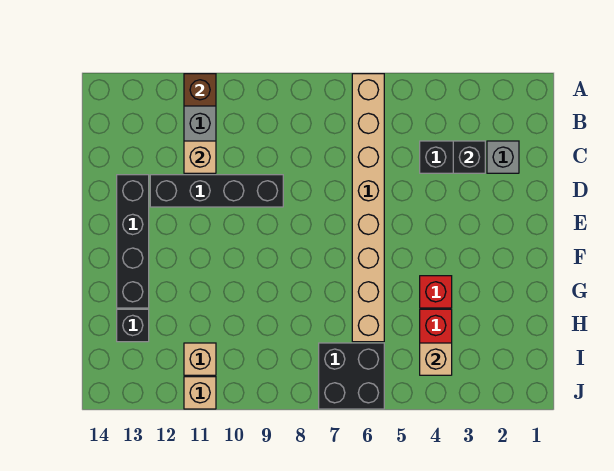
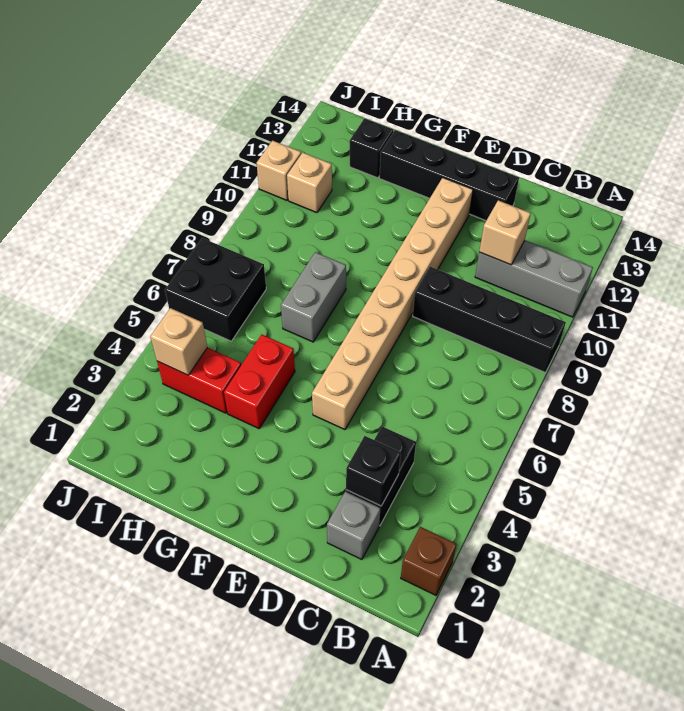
tan 1x8 brick [352,74,384,342] -> tan 1x8 brick turned to [312,178,473,430]
brown 1x1 brick [184,74,216,106] -> brown 1x1 brick moved to [401,527,456,595]
black 1x4 brick [150,175,283,207] -> black 1x4 brick turned to [413,267,566,373]
red 1x1 brick [420,276,452,308] -> red 1x2 brick [224,334,295,429]
none -> grey 1x2 brick [281,252,346,342]

